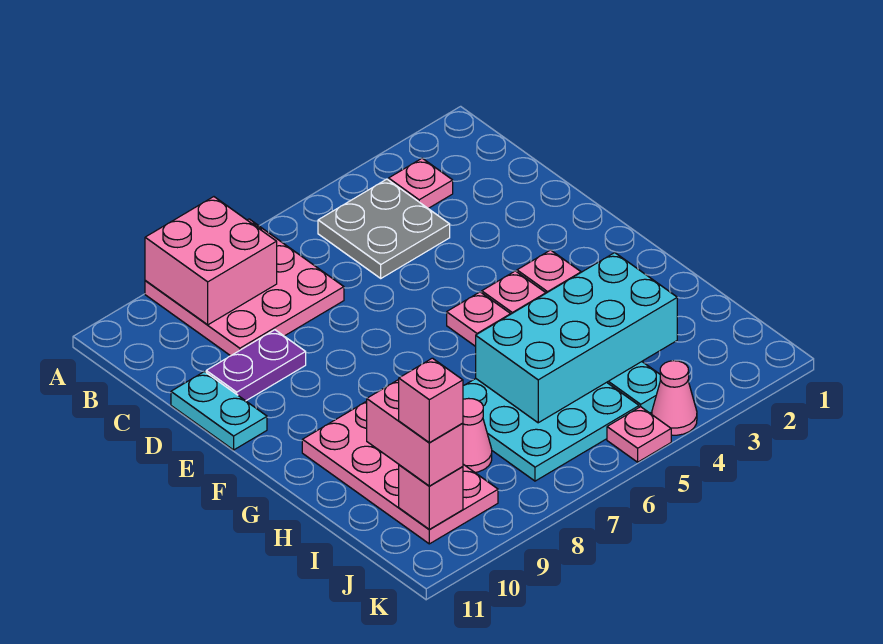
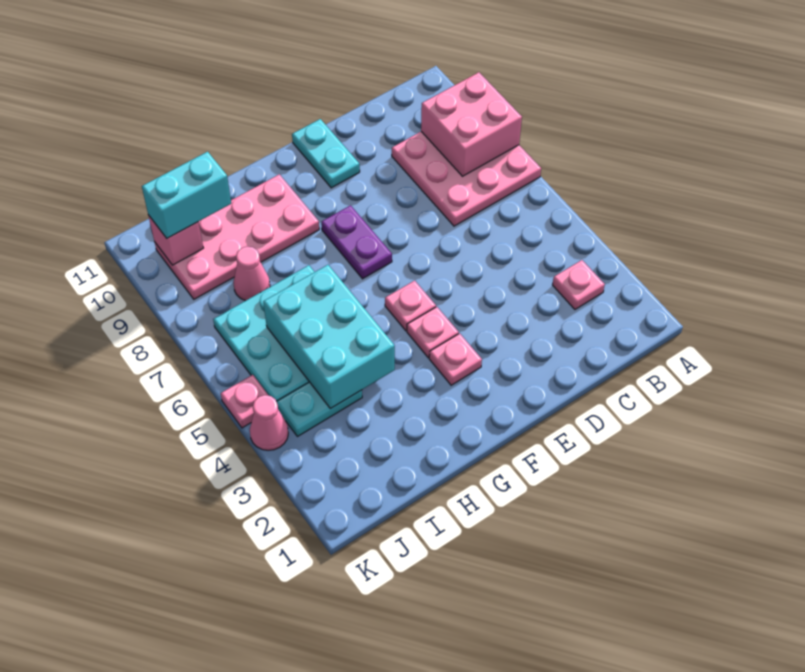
grey 2x2 plate [318,179,450,278] -> none
purple 1x2 plate [206,330,306,401] -> purple 1x2 plate moved to [321,205,392,279]
cyan 1x2 plate [171,372,267,450] -> cyan 1x2 plate turned to [292,119,360,188]
cyan 2x4 brick [476,253,677,423] -> cyan 2x3 brick [263,265,395,409]
pink 1x2 brick [367,380,463,486] -> cyan 1x2 brick [142,152,231,238]
pink 1x1 brick [399,358,463,443] -> none

